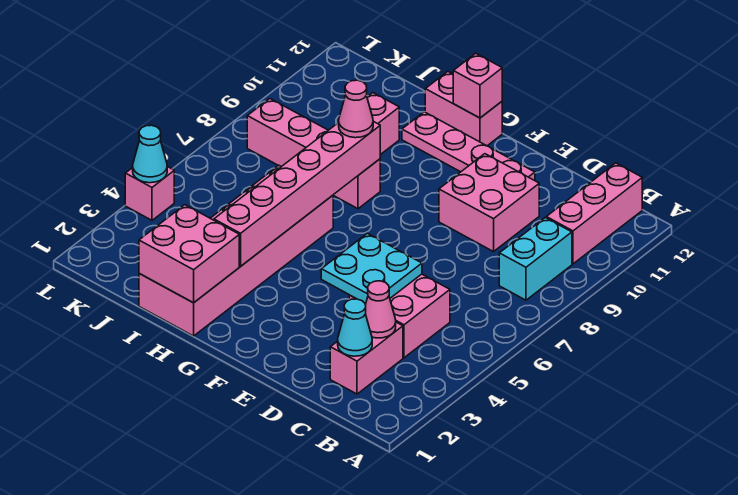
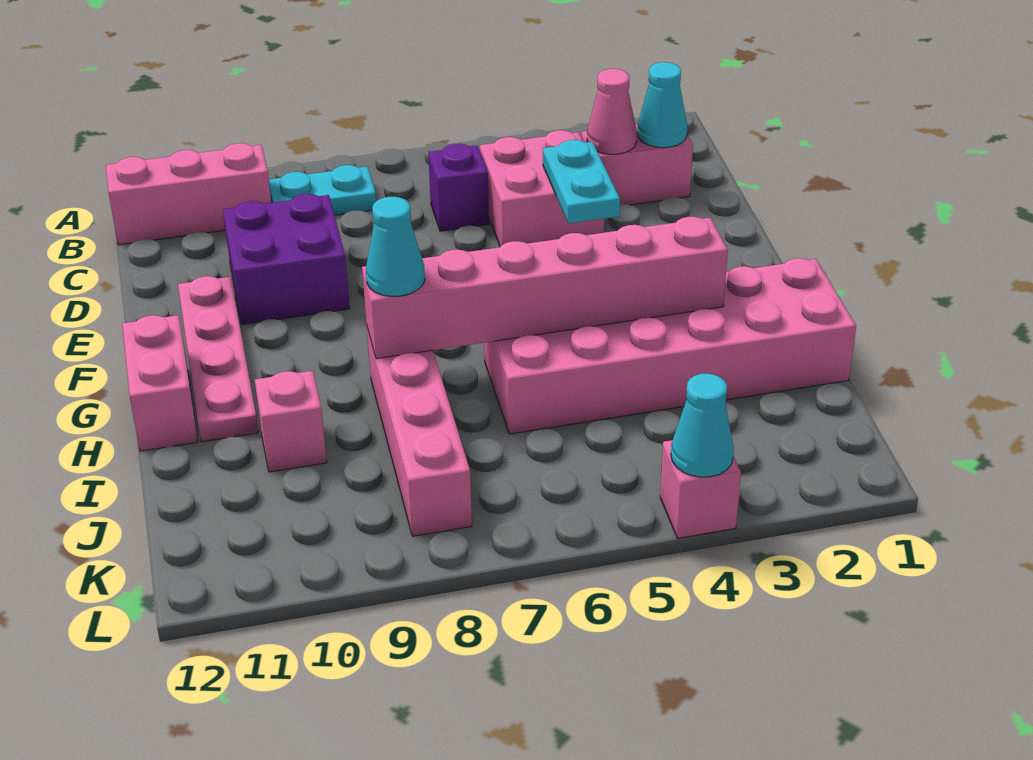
cyan 1x2 brick [499,218,572,300] -> cyan 1x2 plate [269,165,376,215]
none -> purple 1x1 brick [428,144,489,231]
cyan 2x2 plate [321,233,422,304] -> cyan 1x2 plate [543,140,620,224]
pink 2x2 brick [439,154,539,252] -> purple 2x2 brick [223,194,350,324]
pink 1x1 brick [453,53,502,118] -> none
pink 2x2 brick [139,205,239,303] -> none
pink 1x1 cone [339,80,373,138] -> cyan 1x1 cone [366,197,425,297]

